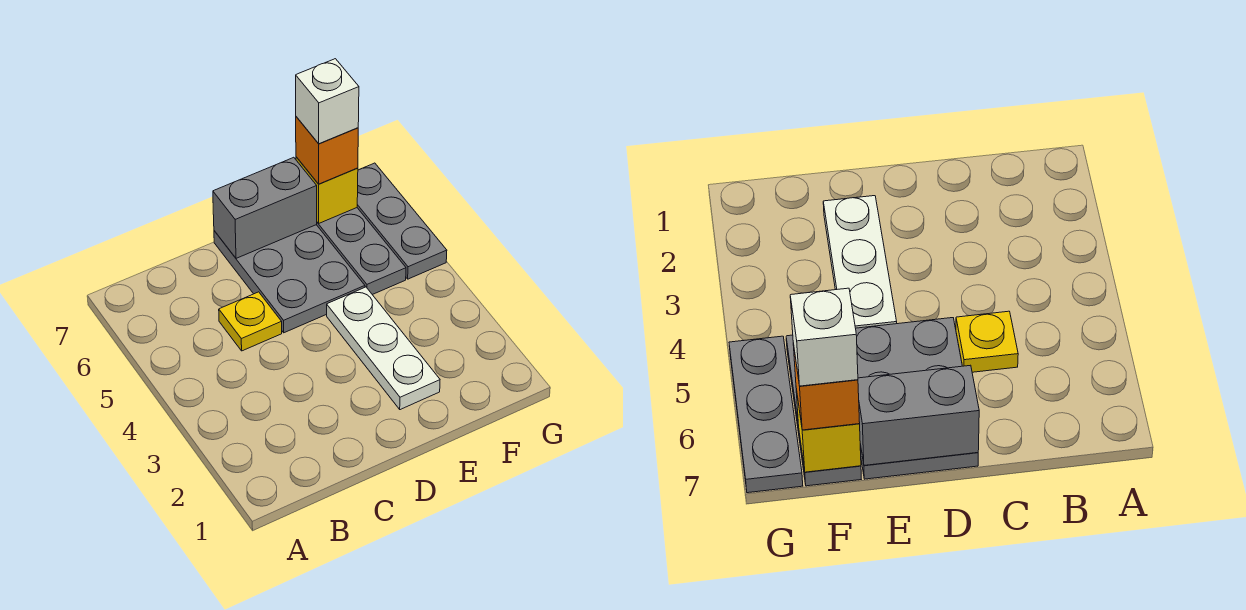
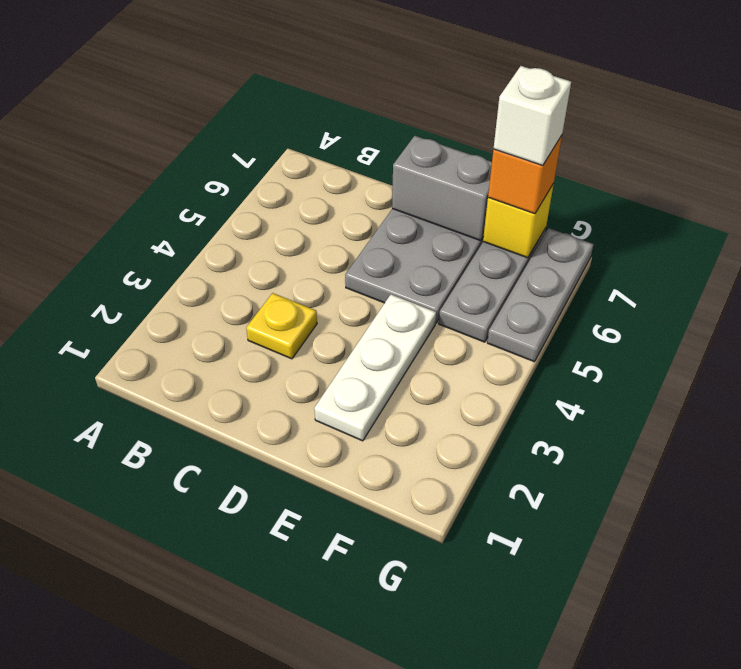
yellow 1x1 plate [219,292,282,351] -> yellow 1x1 plate moved to [246,293,317,359]

